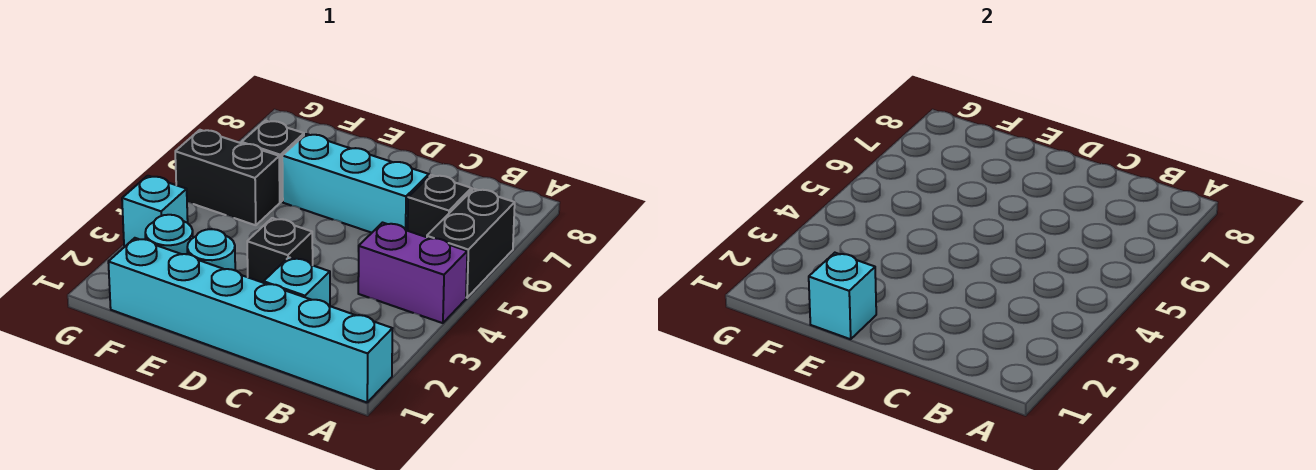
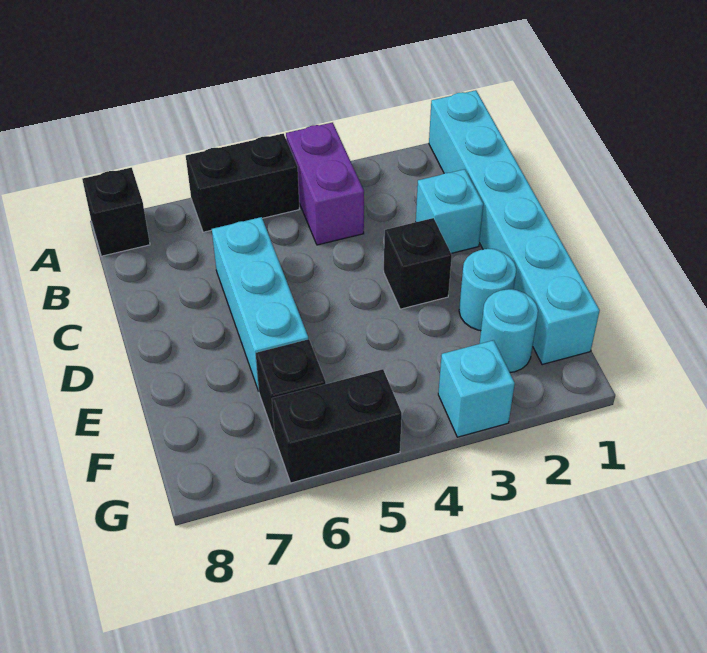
black 1x1 brick [408,175,472,237] -> black 1x1 brick moved to [82,168,150,256]
cyan 1x1 brick [809,253,876,339] -> none
black 1x2 brick [175,130,280,225] -> black 1x2 brick turned to [272,369,402,483]

